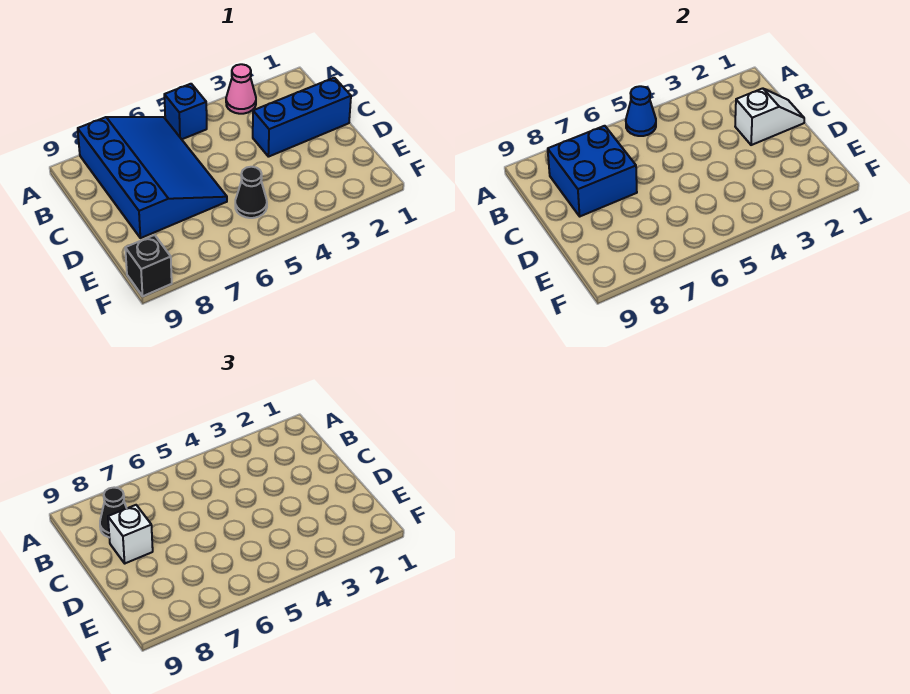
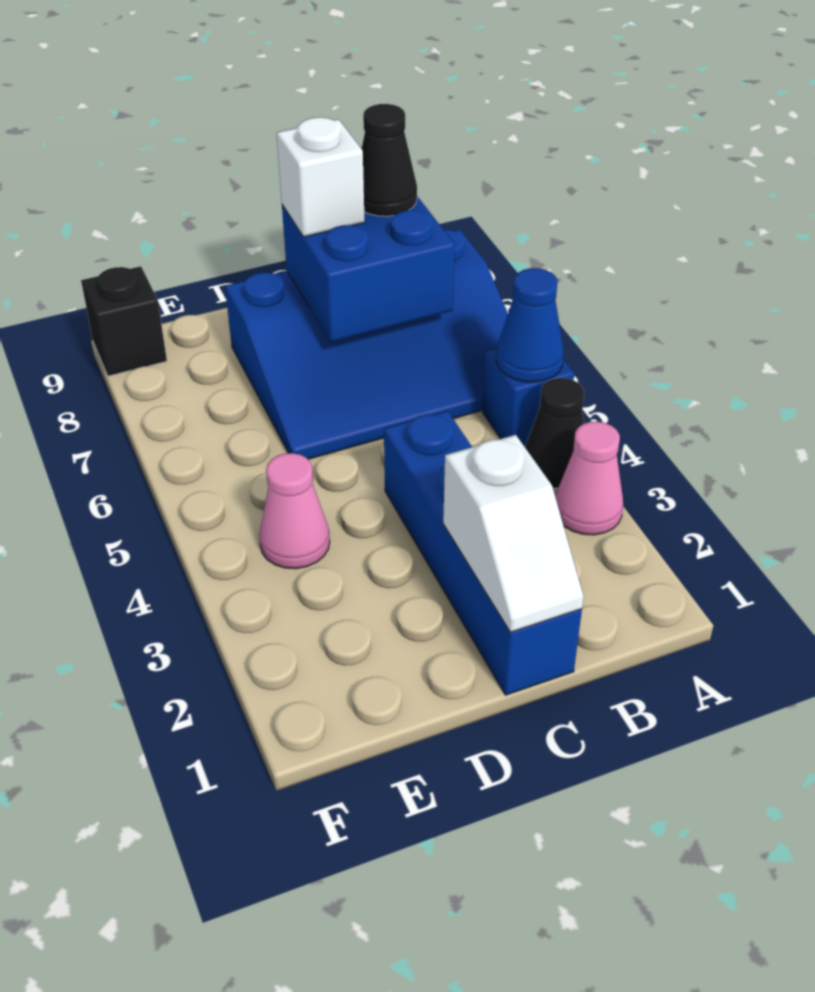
blue 1x3 brick [253,78,351,157] -> blue 1x4 brick [384,411,582,695]
none -> pink 1x1 cone [259,453,330,569]
black 1x1 cone [235,167,267,218] -> black 1x1 cone moved to [525,378,584,488]

